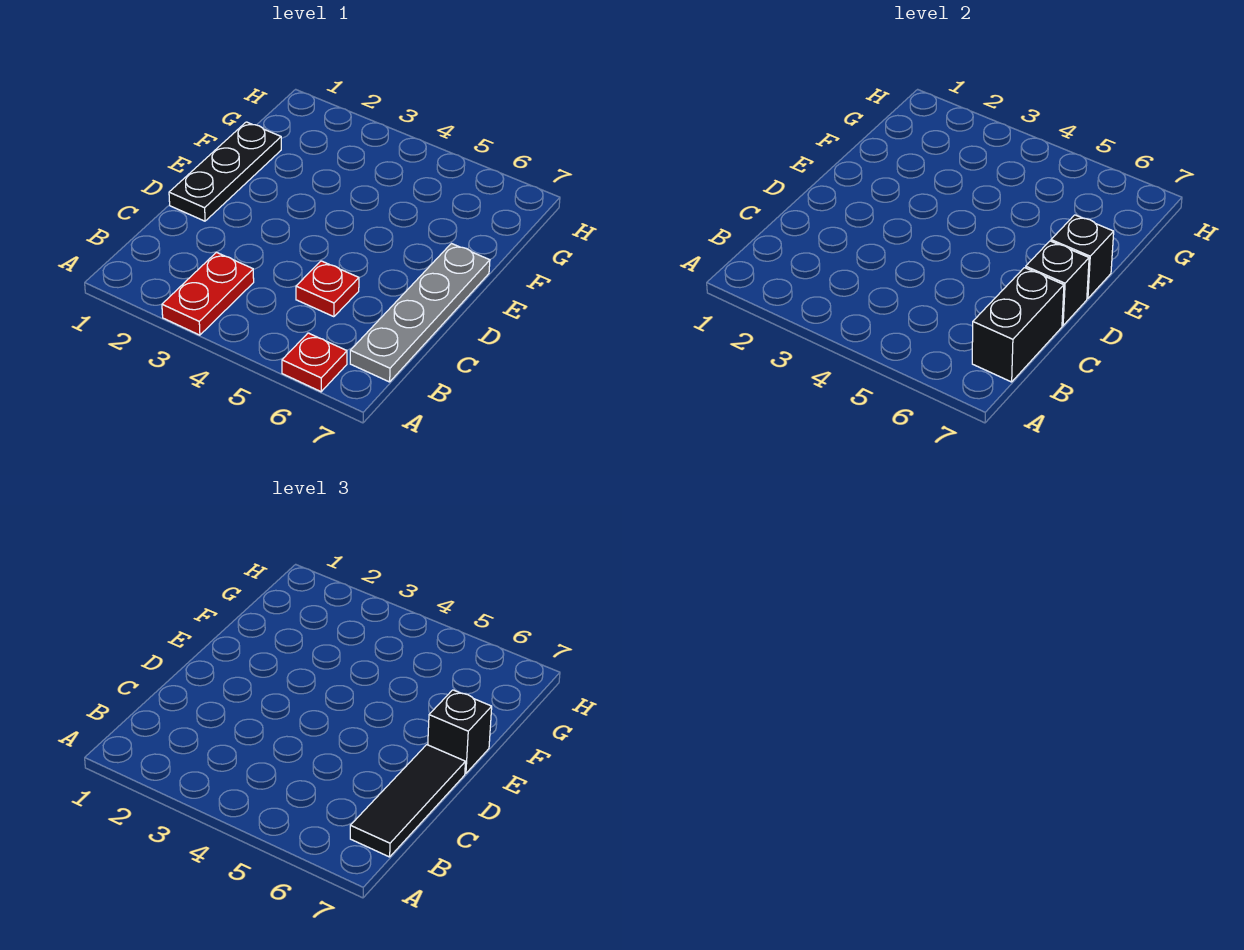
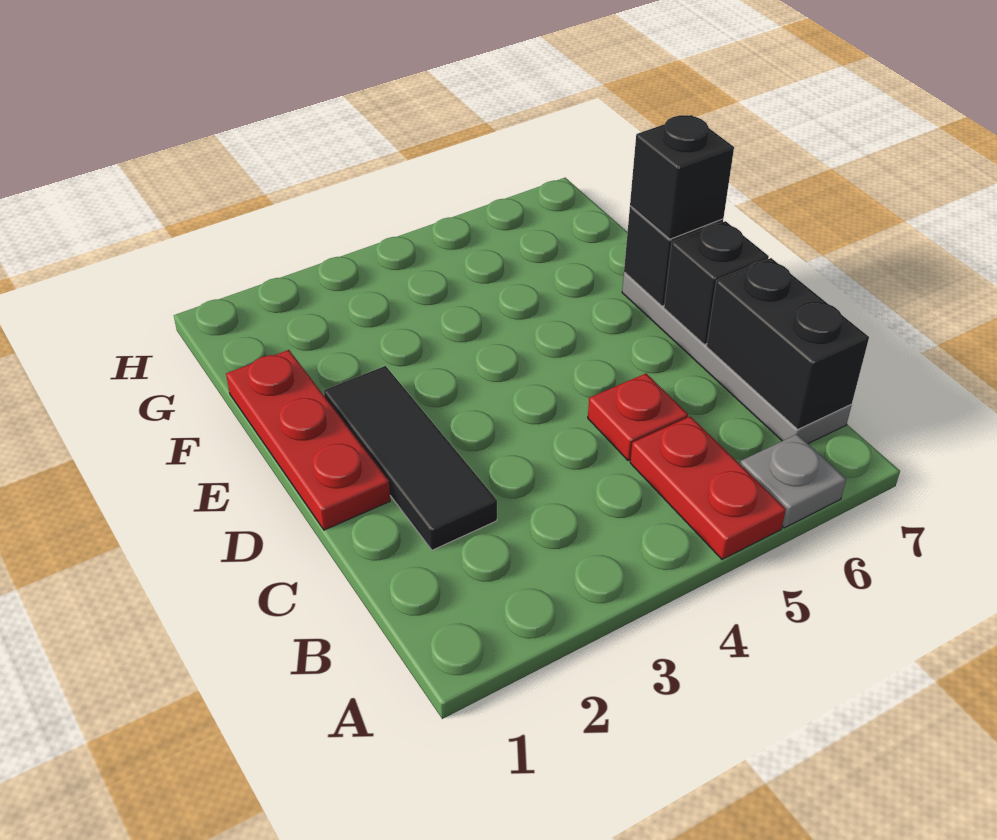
red 1x2 plate [162,252,254,335] -> red 1x2 plate moved to [630,416,786,559]
red 1x1 plate [282,333,347,392] -> grey 1x1 plate [740,434,846,528]
black 1x3 tile [350,745,465,857] -> black 1x3 tile moved to [324,366,497,550]
black 1x3 plate [169,122,281,221] -> red 1x3 plate [226,350,390,530]

